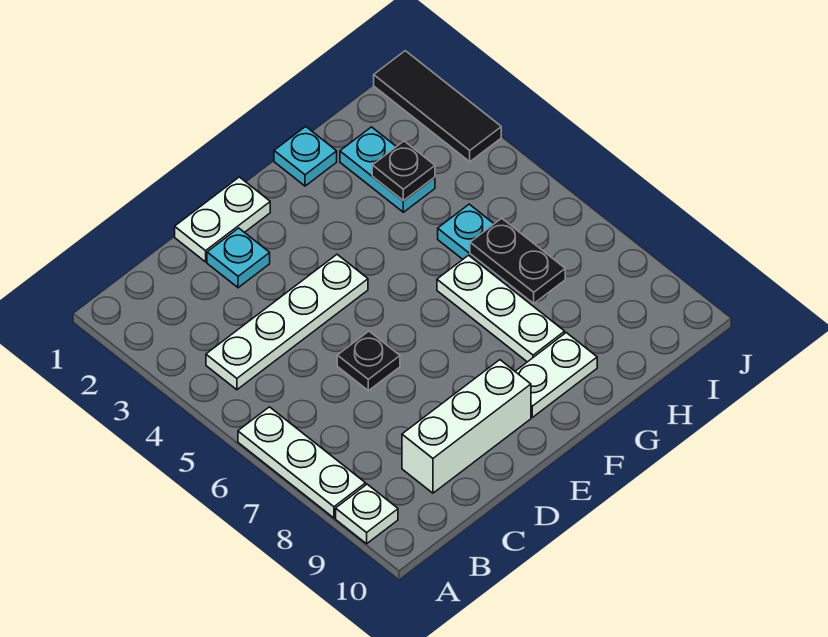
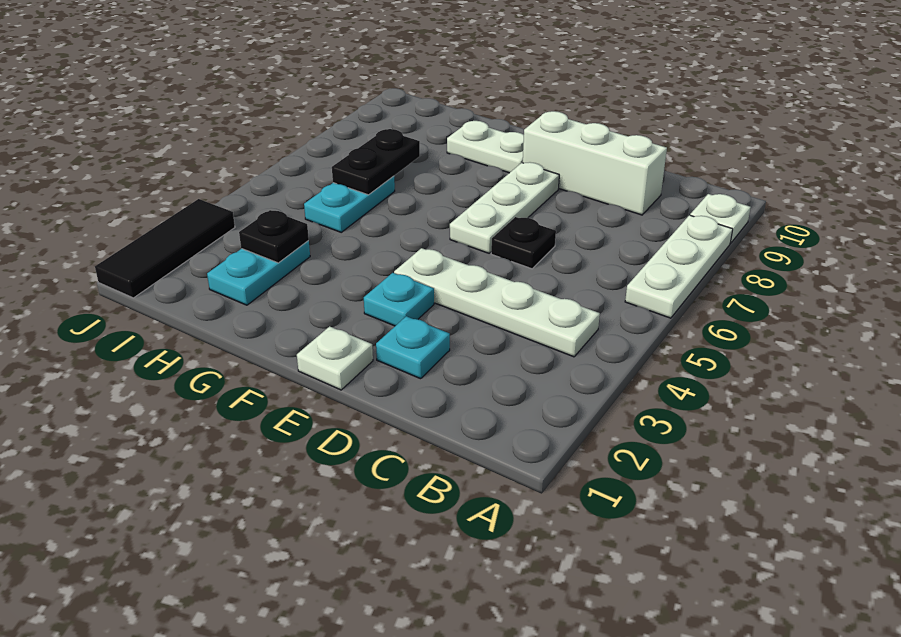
white 1x2 plate [175,177,270,262] -> white 1x1 plate [297,326,373,390]
cyan 1x1 plate [274,127,337,186] -> cyan 1x1 plate moved to [364,273,434,326]
white 1x3 plate [437,255,565,362] -> white 1x3 plate moved to [450,162,559,253]

